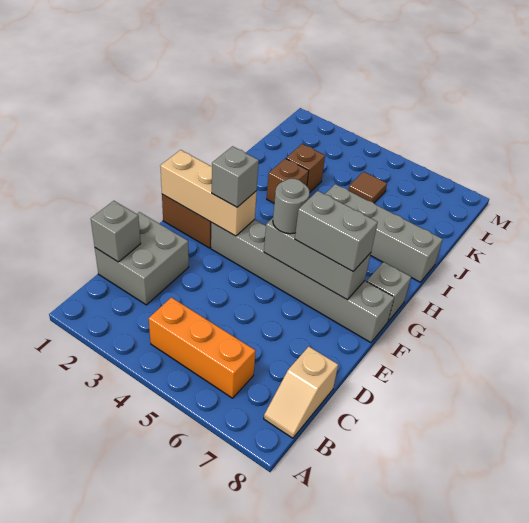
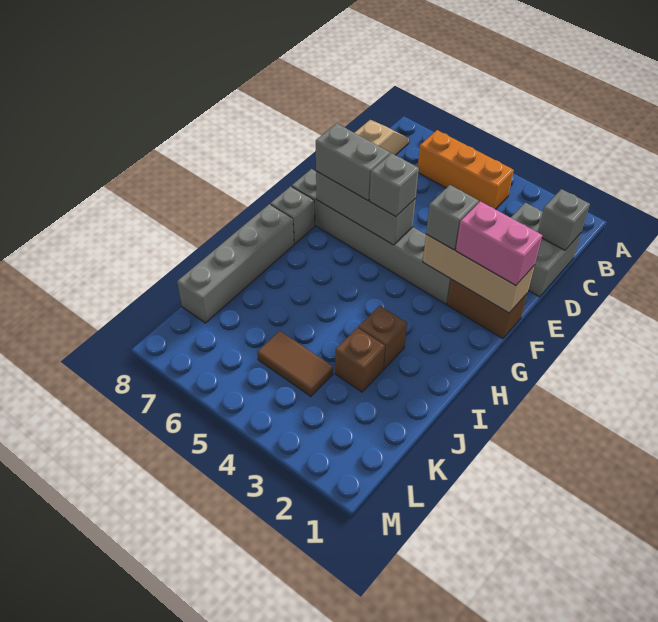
none -> pink 1x2 brick [456,201,542,285]
grey 1x1 round brick [273,179,310,234] -> grey 1x1 brick [369,153,419,217]
grey 1x4 brick [325,184,443,282] -> grey 1x4 brick turned to [177,204,294,323]
brown 1x1 tile [348,172,387,203] -> brown 1x2 tile [257,331,333,396]

